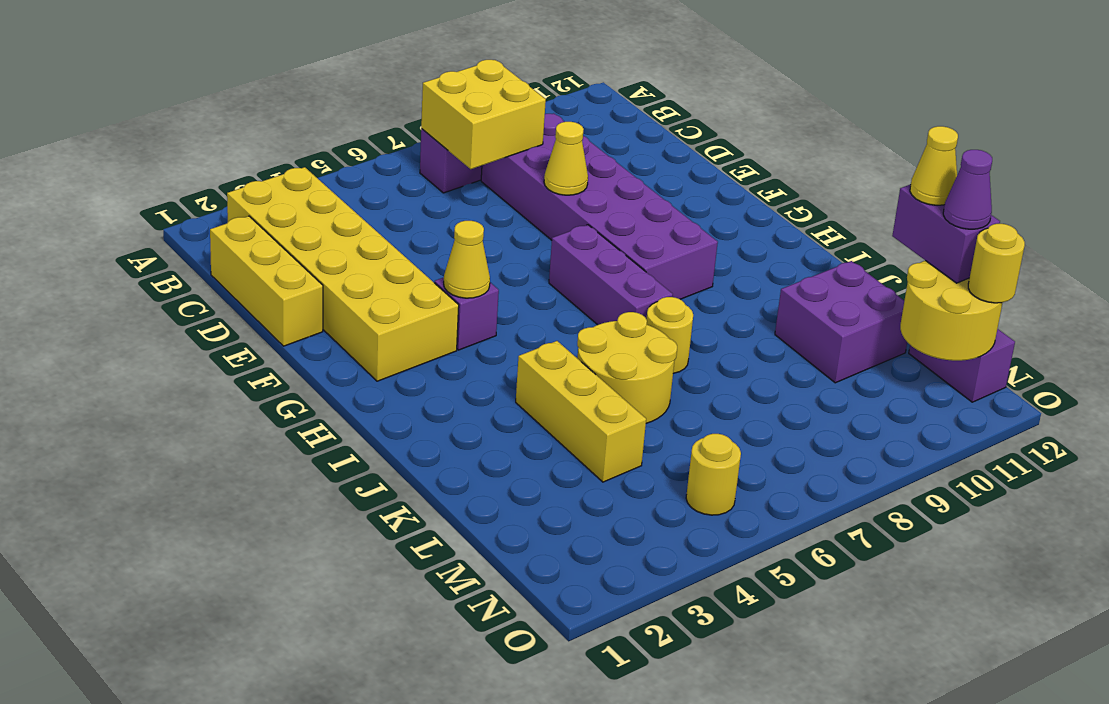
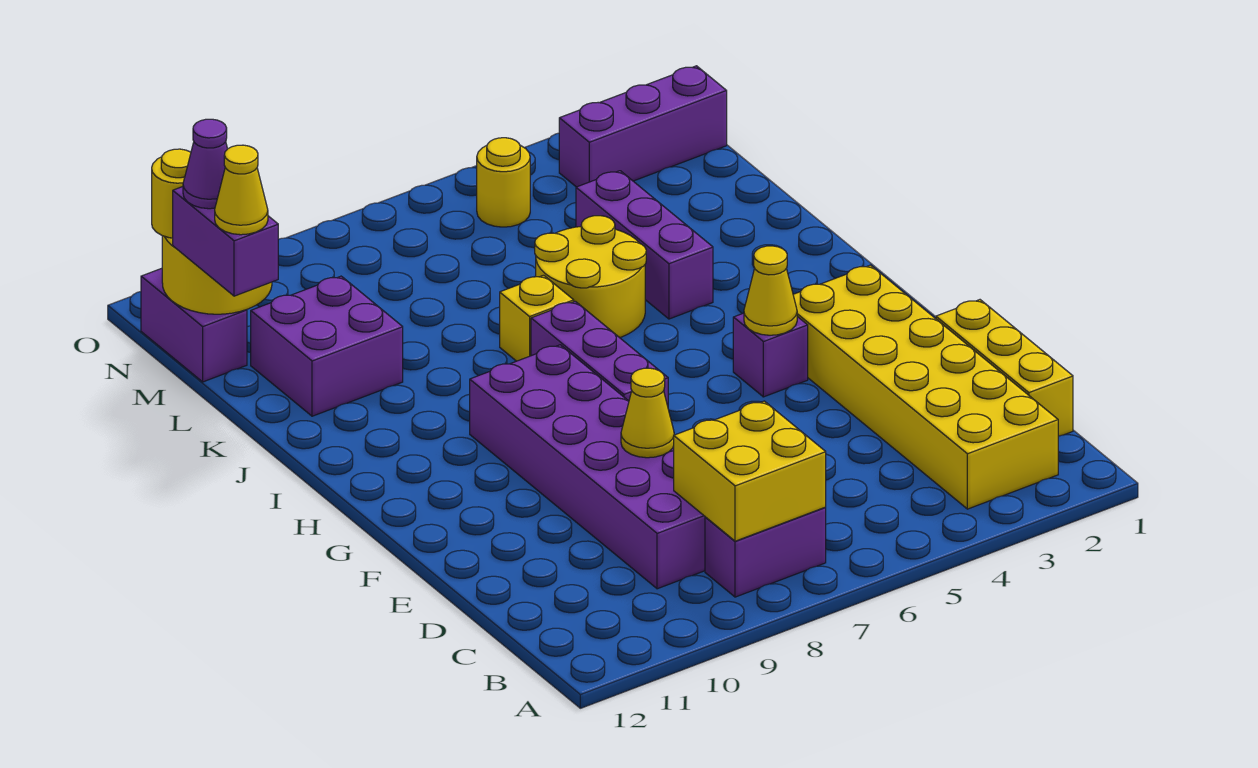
yellow 1x3 brick [516,341,646,482] -> purple 1x3 brick [576,171,713,319]
yellow 1x1 round brick [646,297,693,373] -> yellow 1x1 brick [500,275,574,361]
none -> purple 1x3 brick [559,66,727,187]

